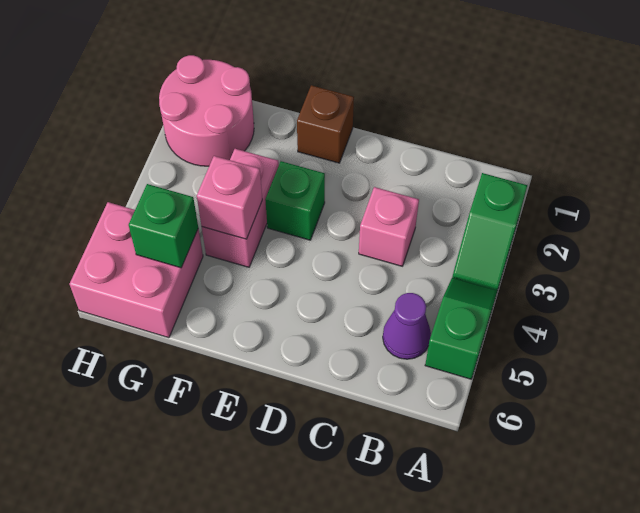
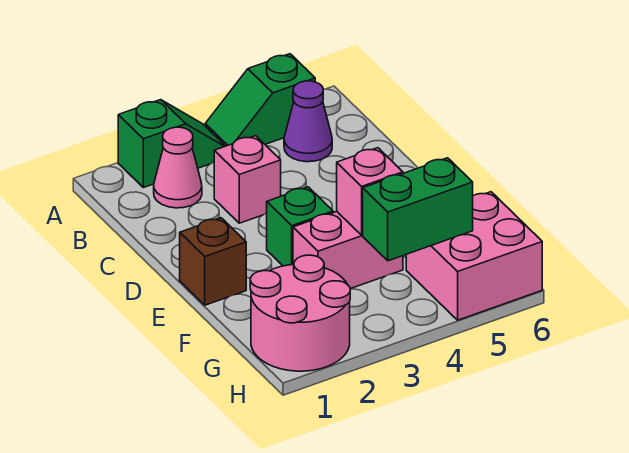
none -> pink 1x1 cone [154,127,202,208]
green 1x1 brick [129,184,198,268] -> green 1x2 brick [363,158,473,261]

